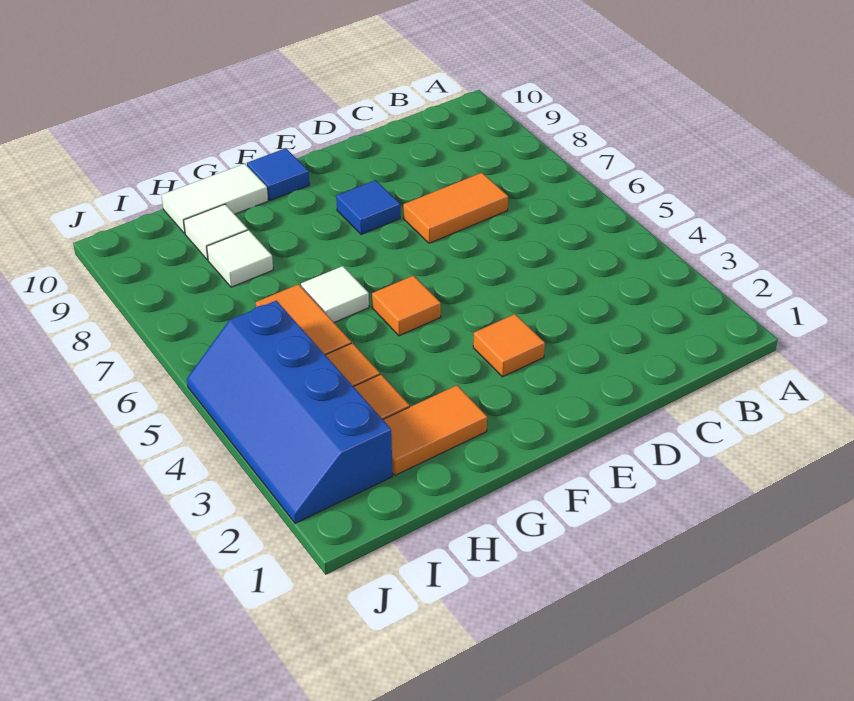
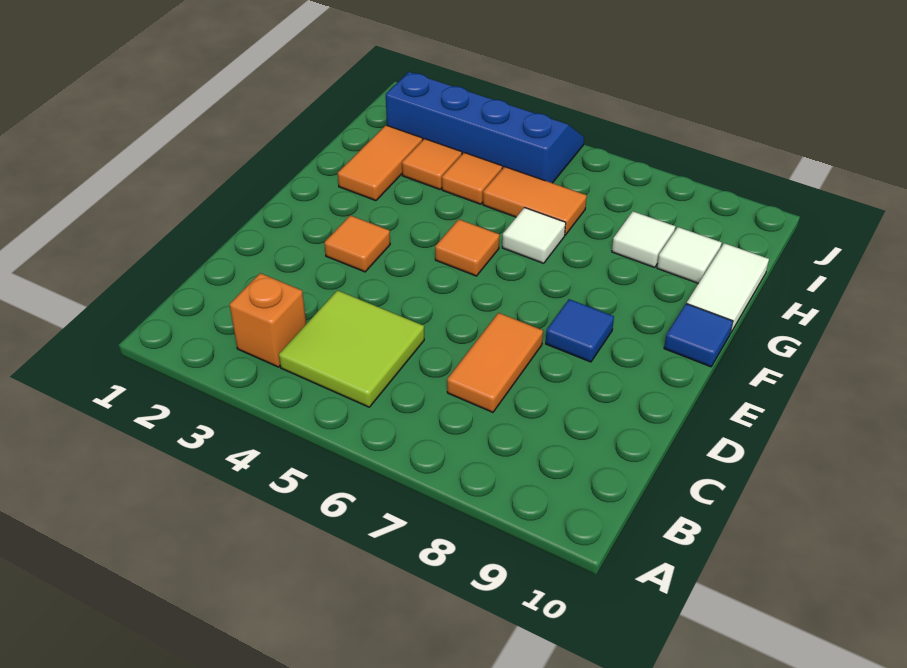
none -> orange 1x1 brick [229,273,306,367]
none -> lime 2x2 tile [279,290,424,407]

